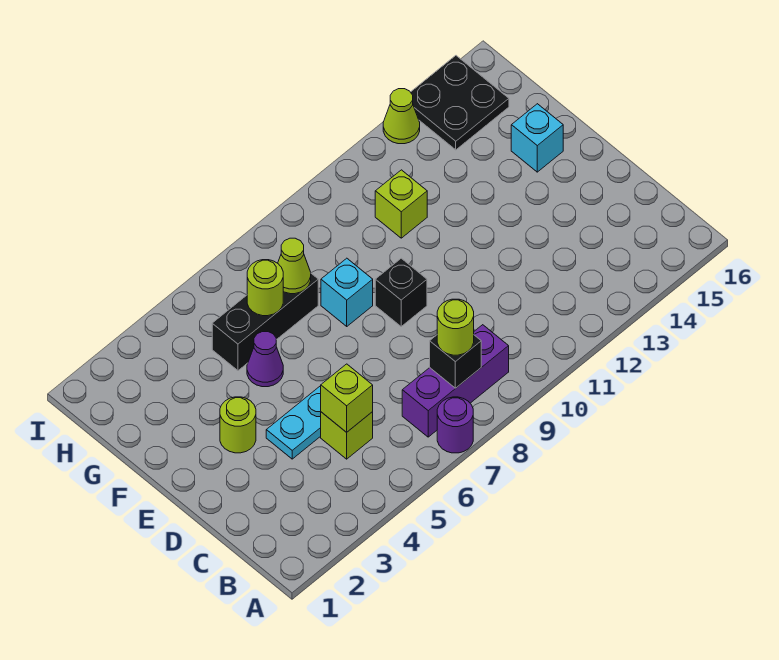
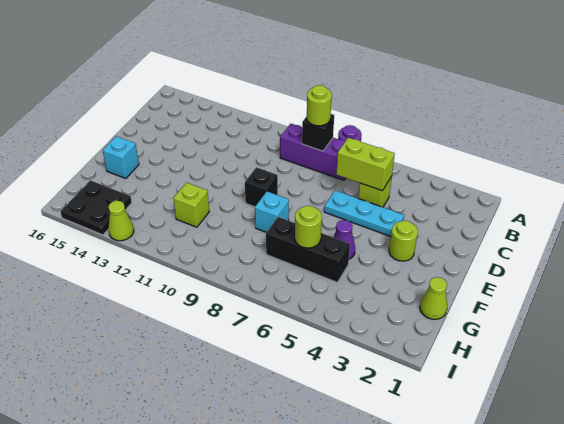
lime 1x1 brick [321,364,373,432] -> lime 1x2 brick [336,138,395,191]
lime 1x1 cone [278,238,311,294] -> lime 1x1 cone moved to [420,277,447,319]

